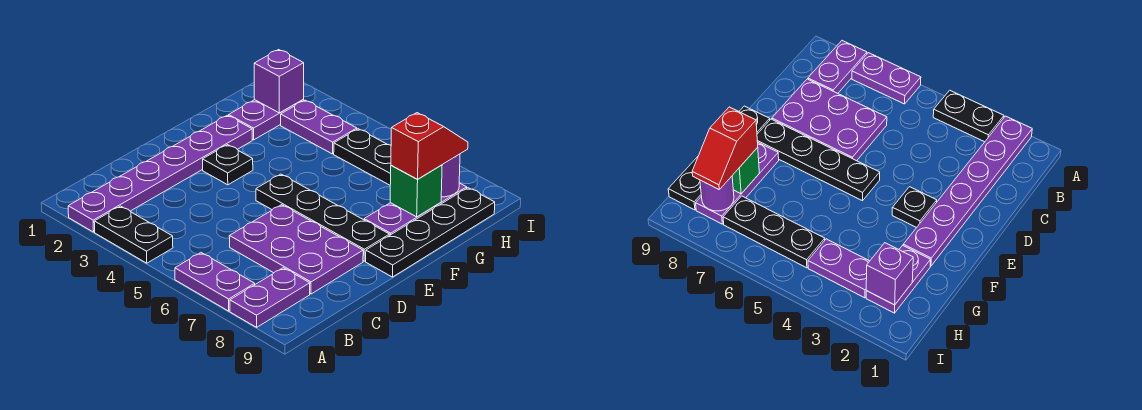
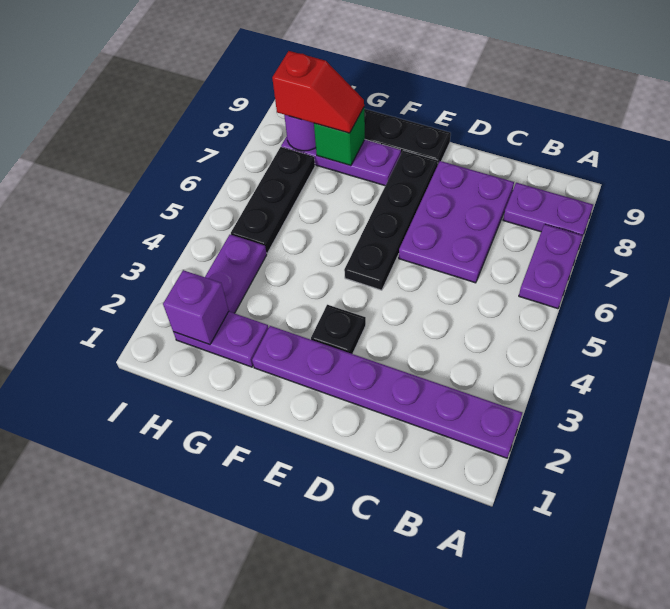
black 1x2 plate [94,206,173,263] -> none
red 1x2 slope [391,113,468,179] -> red 1x2 slope turned to [272,51,364,133]

